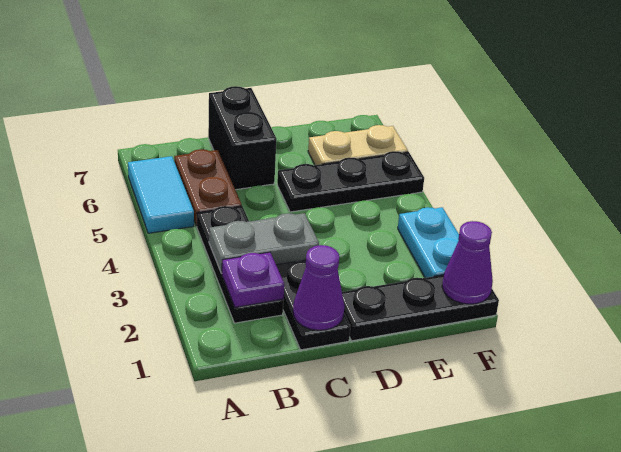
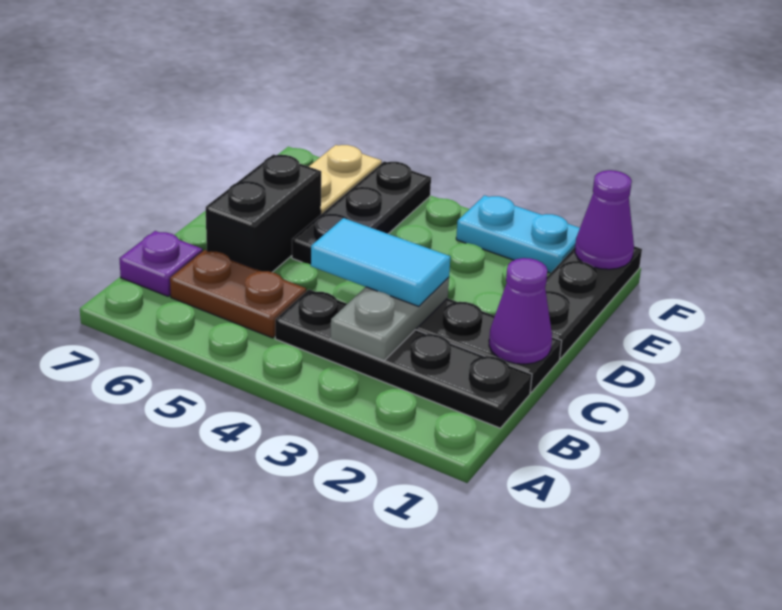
cyan 1x2 tile [128,156,194,233] -> cyan 1x2 tile moved to [311,218,450,306]
black 1x3 plate [197,206,284,323] -> black 1x4 plate [275,289,532,428]
purple 1x1 plate [222,252,284,307] -> purple 1x1 plate moved to [119,231,203,296]
black 1x2 brick [208,86,277,190] -> black 1x2 brick turned to [206,155,321,272]

